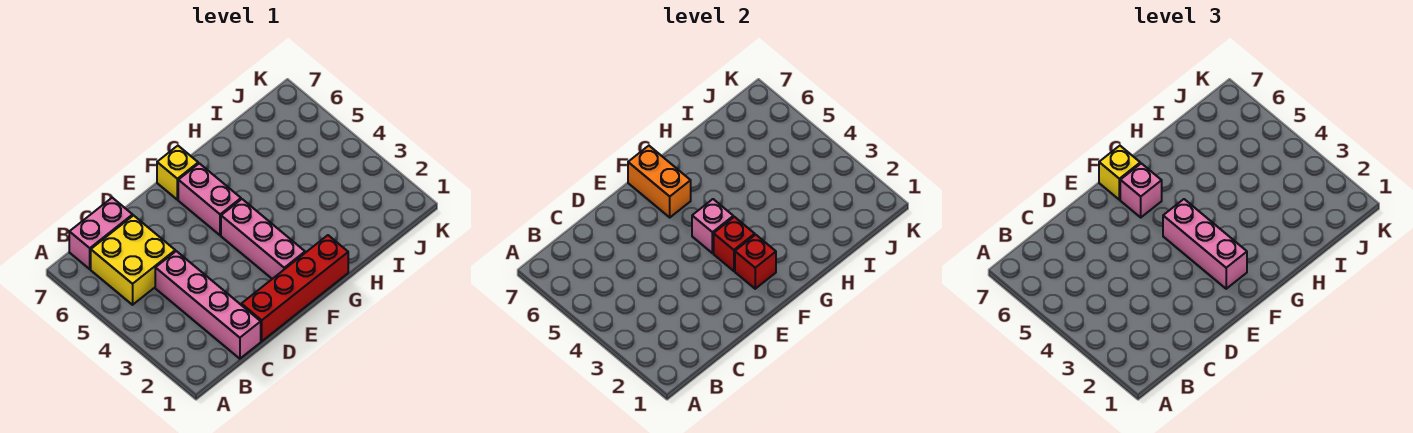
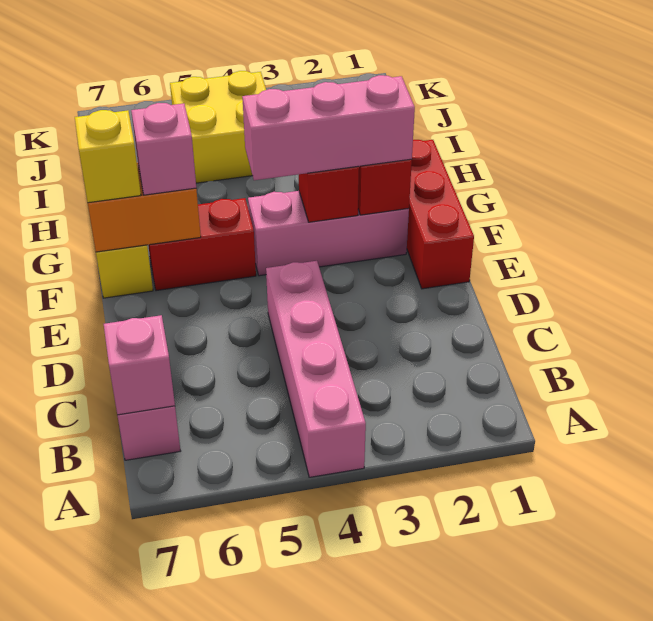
yellow 2x2 brick [91,215,175,305] -> yellow 2x2 brick moved to [170,71,266,183]
pink 1x4 brick [155,251,261,359] -> pink 1x4 brick turned to [266,261,366,477]
red 1x4 brick [241,235,348,341] -> red 1x3 brick [407,140,474,289]
pink 1x1 brick [692,199,733,253] -> pink 1x1 brick moved to [104,315,175,415]
pink 1x2 brick [178,163,241,235] -> red 1x2 brick [148,198,256,291]

